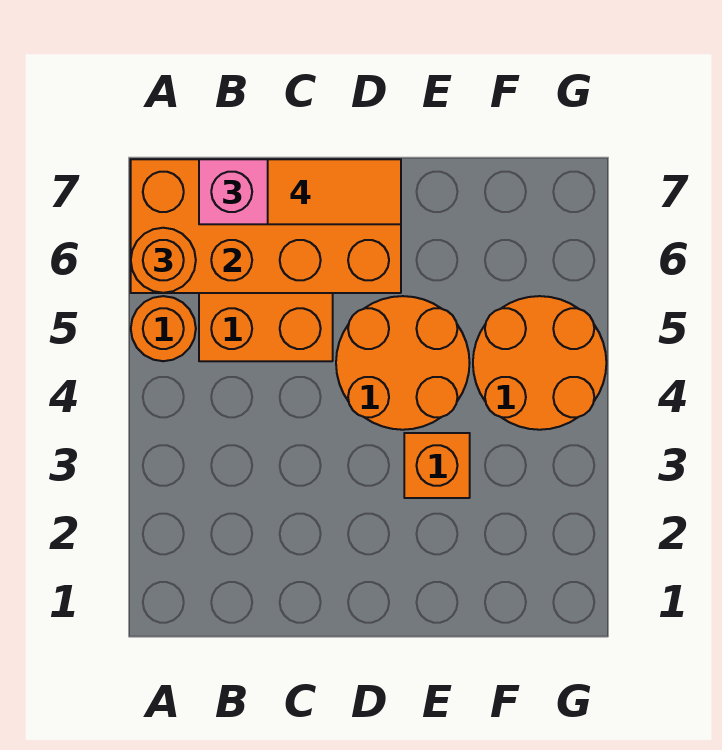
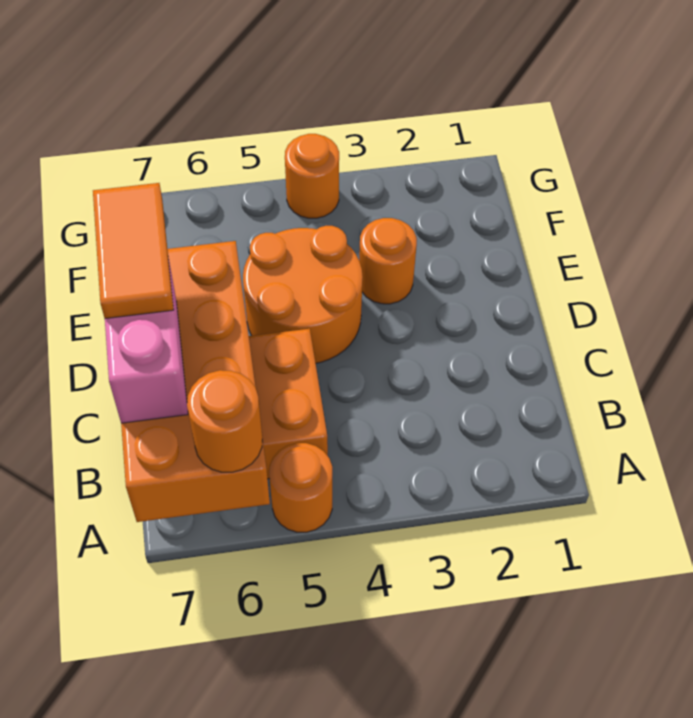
orange 1x1 brick [404,433,470,498] -> orange 1x1 round brick [359,218,417,304]
orange 2x2 round brick [473,296,606,430] -> orange 1x1 round brick [285,134,339,218]

